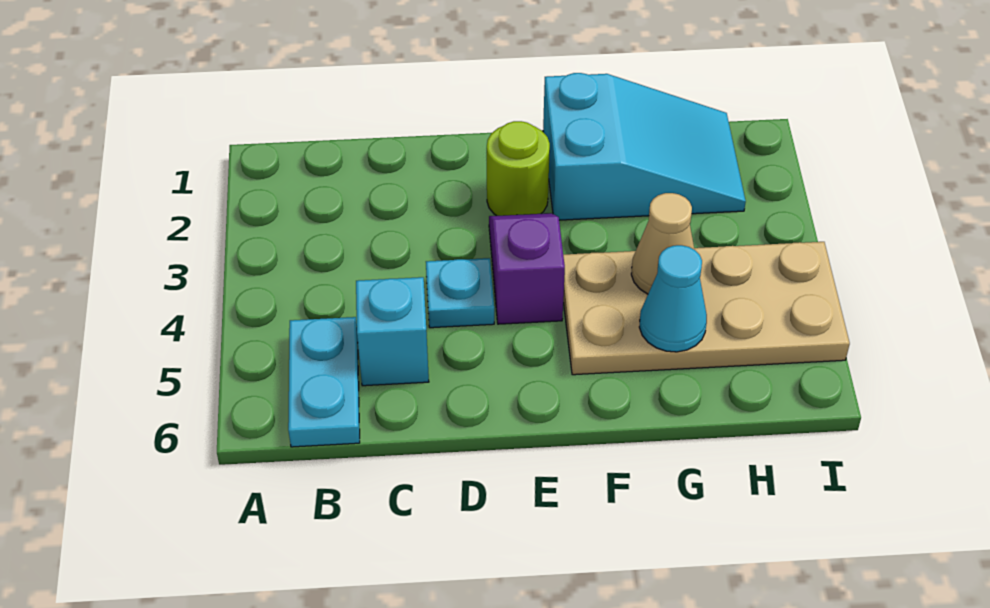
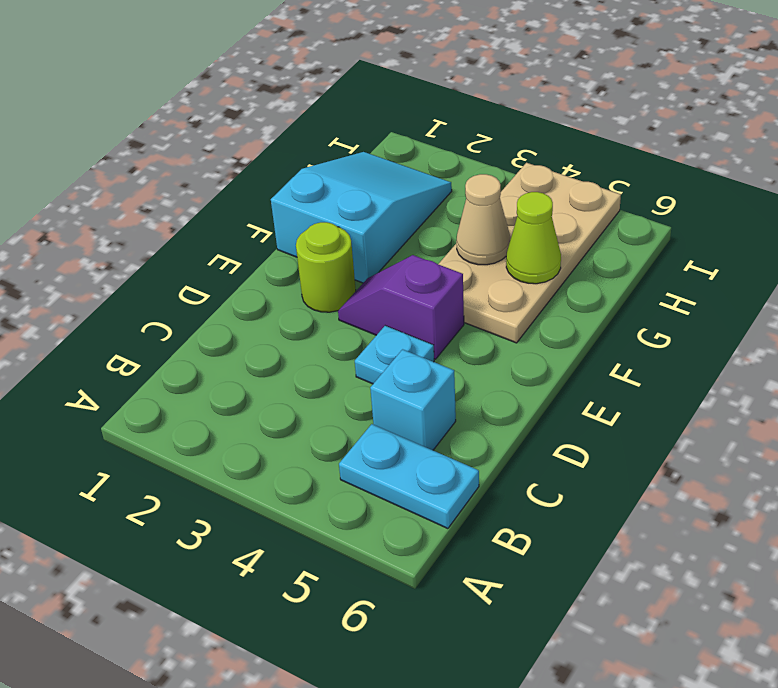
cyan 1x1 cone [639,245,707,352] -> lime 1x1 cone [506,192,561,284]

